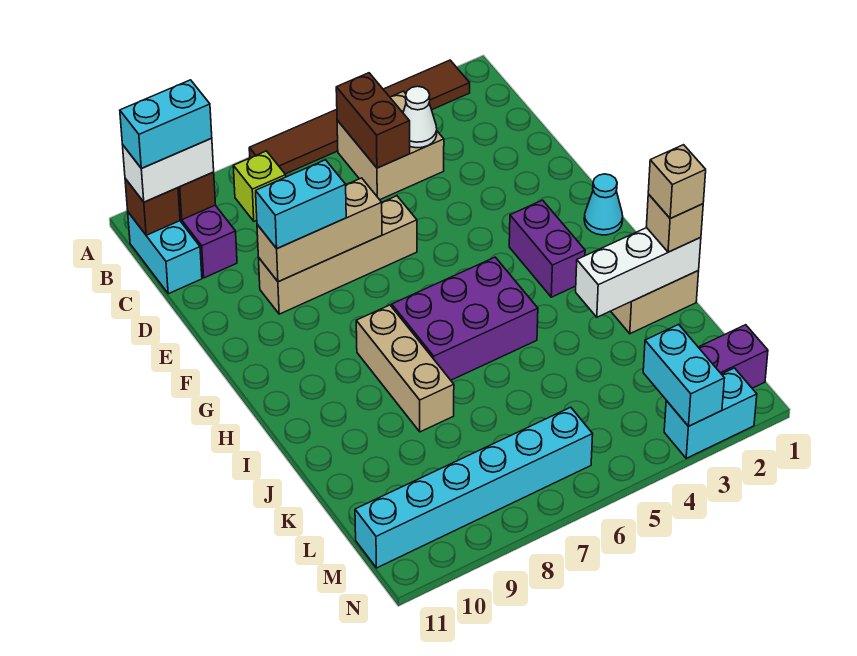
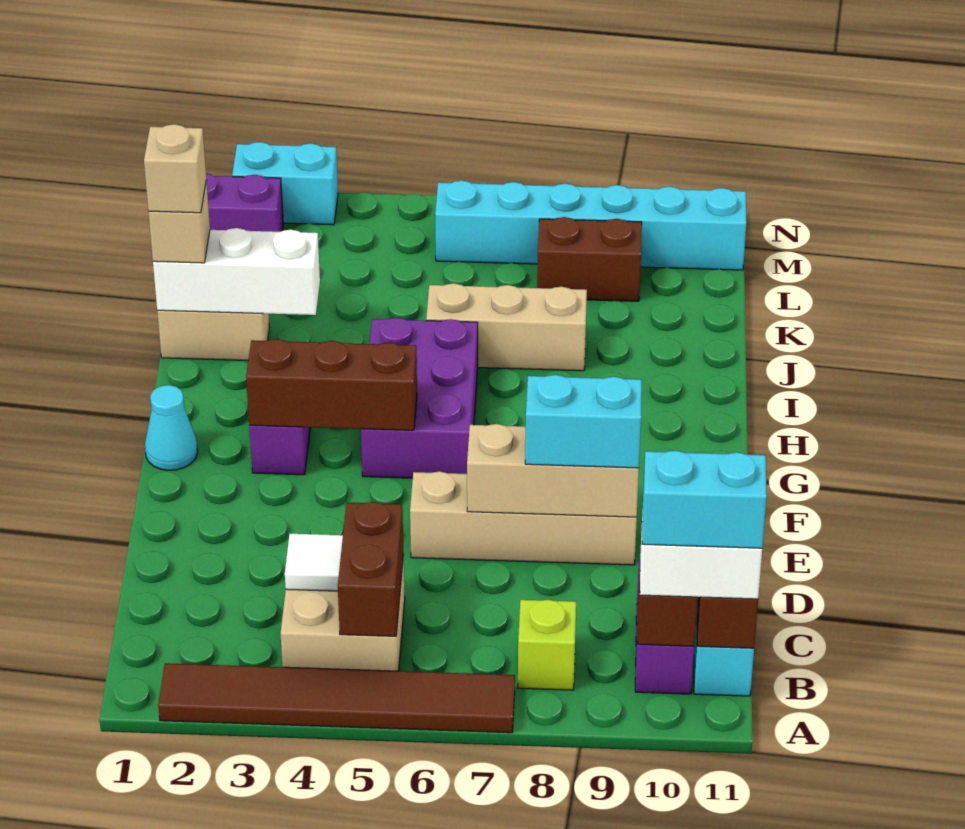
white 1x1 cone [403,86,437,148] -> white 1x1 tile [285,534,343,591]
none -> brown 1x3 brick [246,339,417,430]
purple 2x3 brick [392,257,538,380] -> purple 2x3 brick turned to [361,318,478,478]
tan 1x3 brick [356,305,454,432] -> tan 1x3 brick turned to [426,283,587,371]
none -> brown 1x2 brick [537,217,642,301]
cyan 1x2 brick [643,325,725,426] -> none

